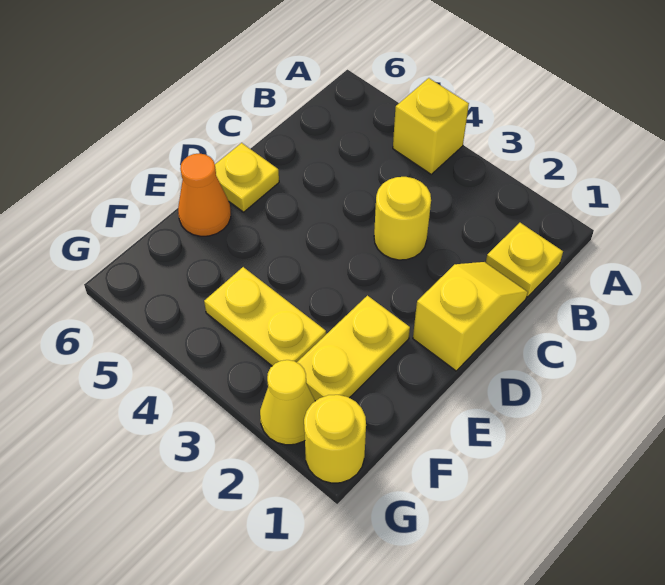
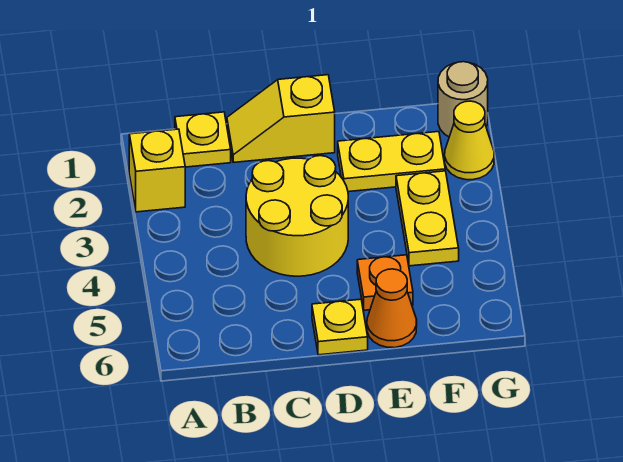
yellow 1x1 brick [393,78,469,174] -> yellow 1x1 brick moved to [129,129,185,212]
yellow 1x1 round brick [374,177,431,260] -> yellow 2x2 round brick [246,156,348,276]
none -> orange 1x1 plate [357,255,413,310]
yellow 1x1 round brick [304,395,366,483] -> tan 1x1 round brick [438,62,488,137]

